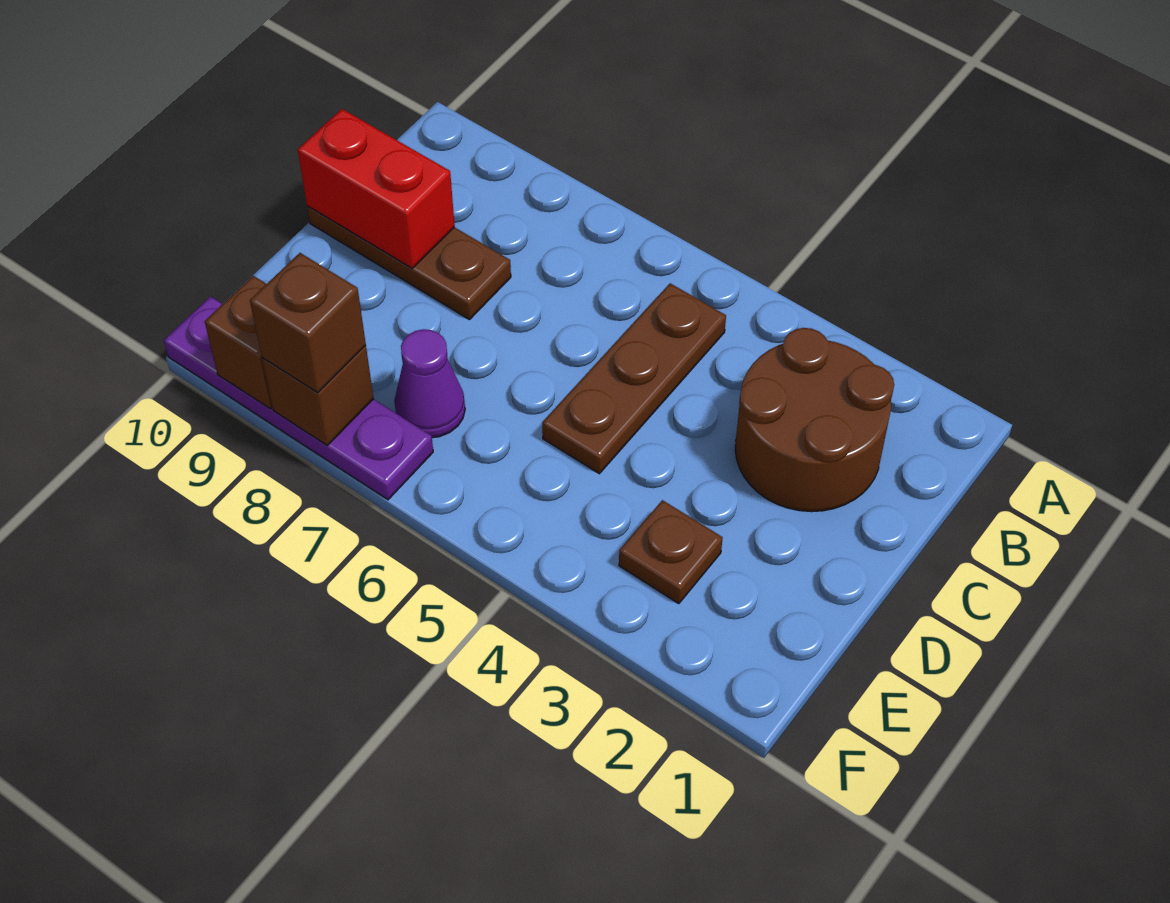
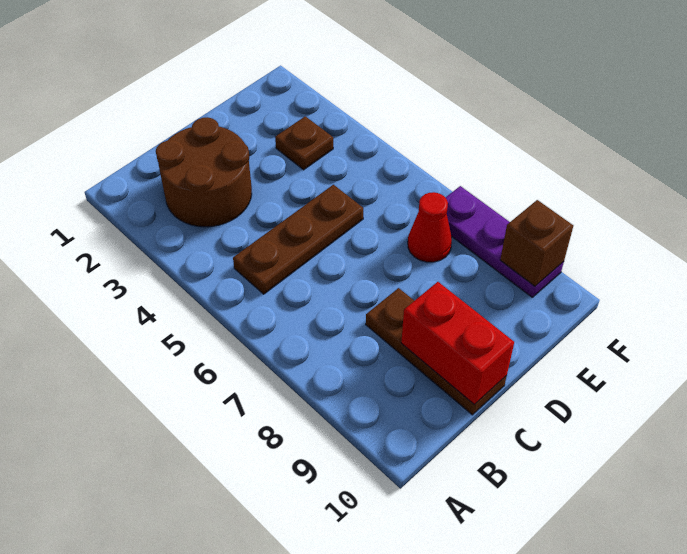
purple 1x1 cone [394,329,465,438] -> red 1x1 cone [408,192,452,262]
purple 1x4 plate [164,296,433,500] -> purple 1x3 plate [445,186,564,297]
brown 1x1 brick [262,345,374,445] -> none
brown 1x1 brick [250,253,366,393] -> none

